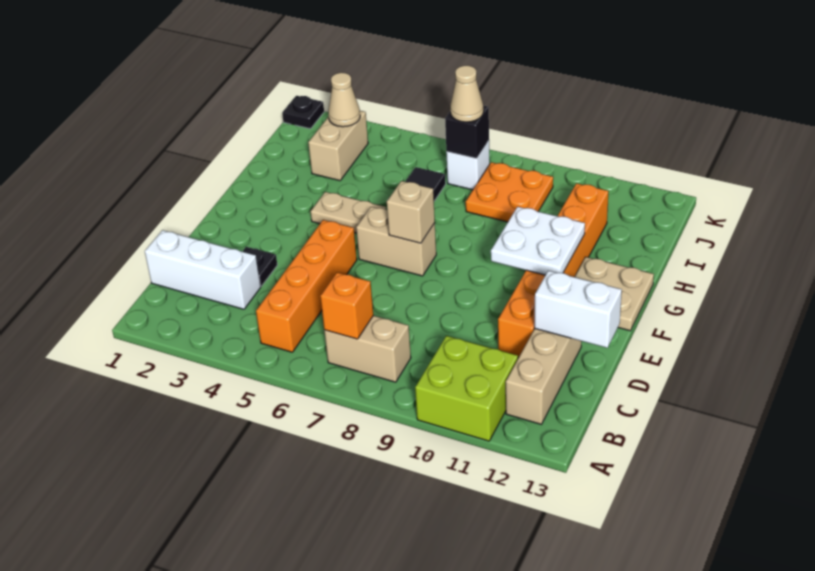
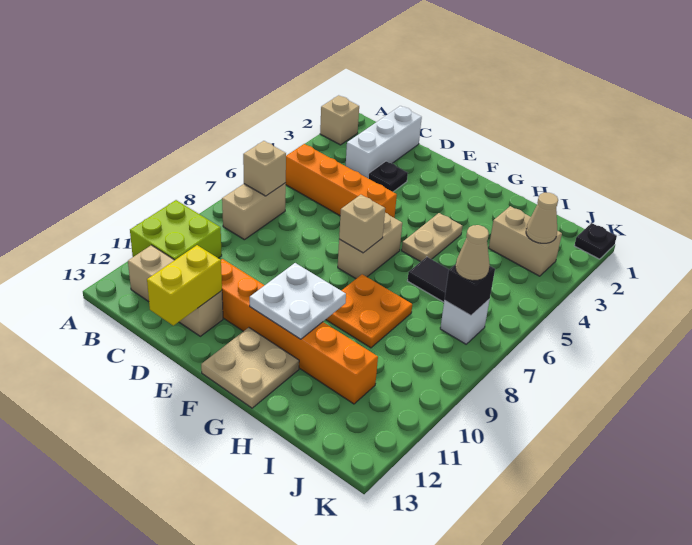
none -> tan 1x1 brick [320,95,359,145]
orange 1x1 brick [320,272,373,339] -> tan 1x1 brick [243,141,286,196]
white 1x2 brick [535,271,622,348] -> yellow 1x2 brick [147,245,222,325]
orange 2x2 plate [466,162,553,222] -> orange 2x2 plate moved to [326,274,412,348]

